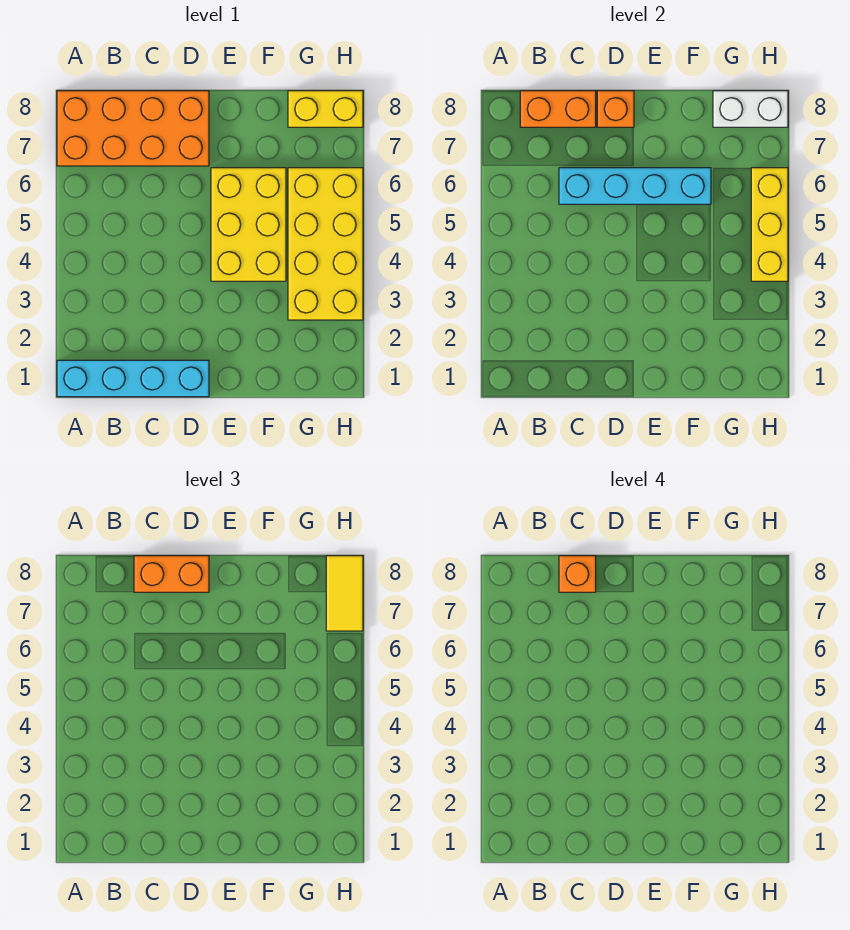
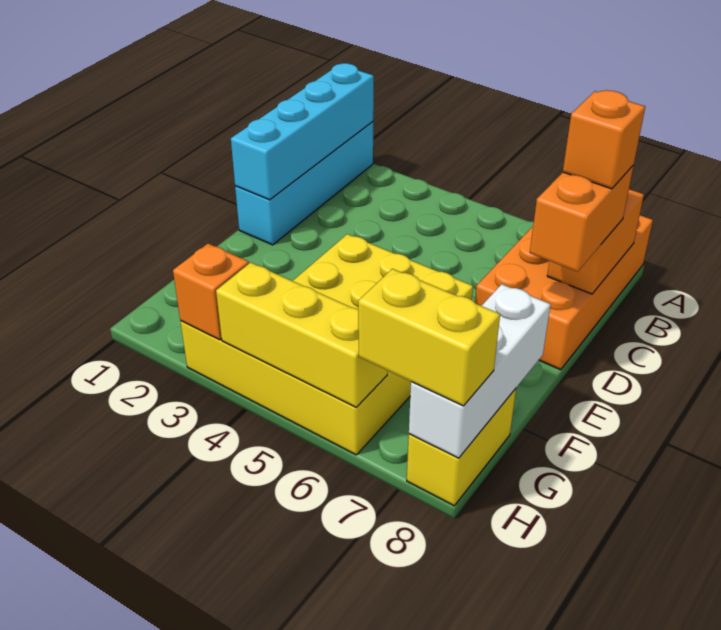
cyan 1x4 brick [559,168,711,204] -> cyan 1x4 brick moved to [231,63,374,200]
orange 1x1 brick [597,91,634,127] -> orange 1x1 brick moved to [173,244,249,340]
white 1x2 brick [713,91,788,127] -> white 1x3 brick [409,284,551,458]
yellow 1x2 tile [326,556,363,631] -> yellow 1x2 brick [358,269,500,406]

